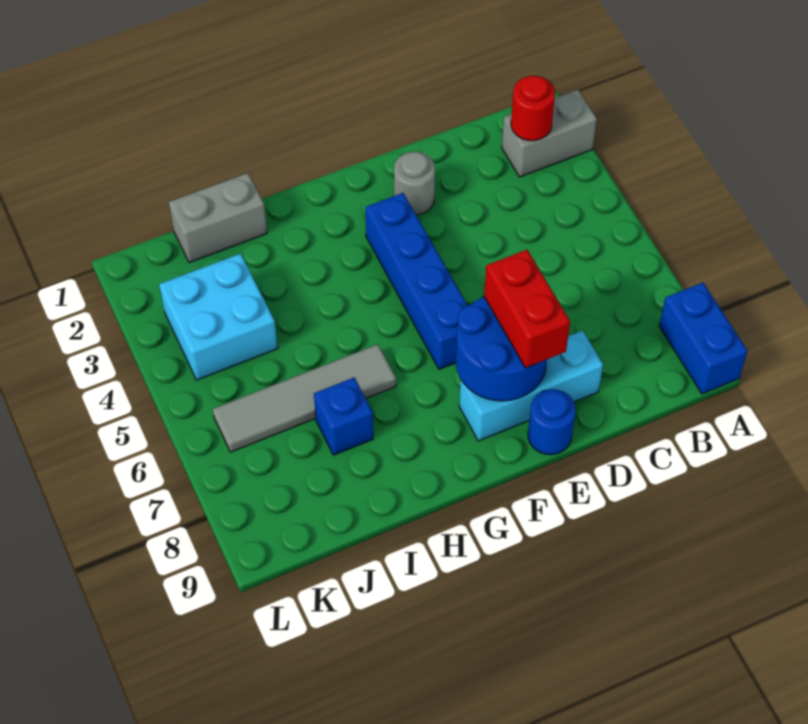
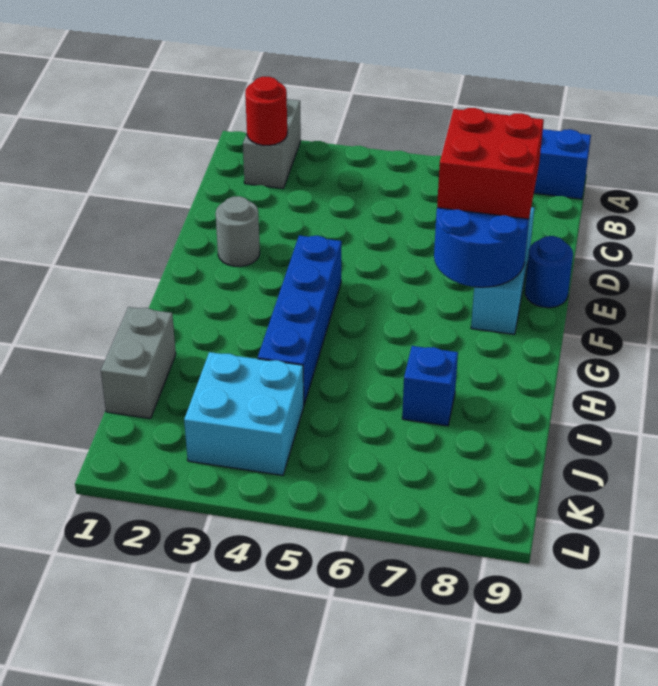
red 1x2 brick [484,250,570,368] -> red 2x2 brick [437,108,544,219]
blue 1x4 brick [365,193,468,369] -> blue 1x4 brick turned to [258,235,342,404]
grey 1x4 tile [213,344,396,452] -> none

